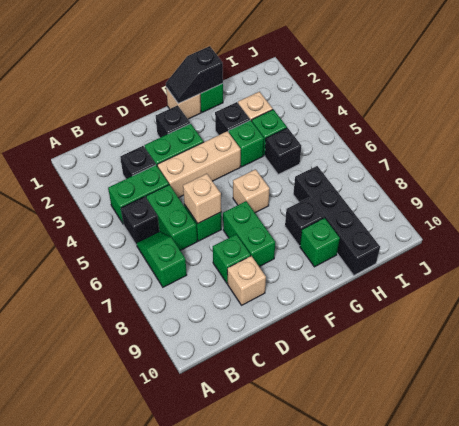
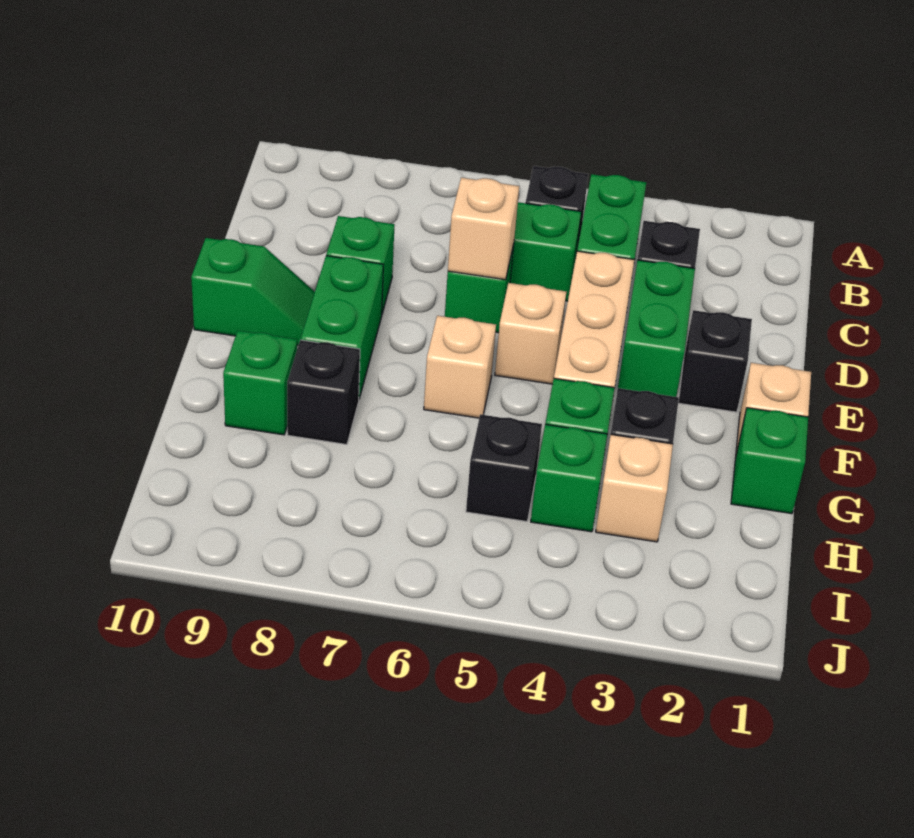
green 1x2 slope [136,231,187,287] -> green 1x2 slope moved to [191,238,315,345]
tan 1x1 brick [227,256,266,305] -> tan 1x1 brick moved to [495,283,566,384]
green 1x2 brick [223,201,275,267] -> green 1x2 brick turned to [301,256,383,398]
black 1x2 slope [166,46,223,104] -> none
black 1x4 brick [293,166,380,275] -> none

